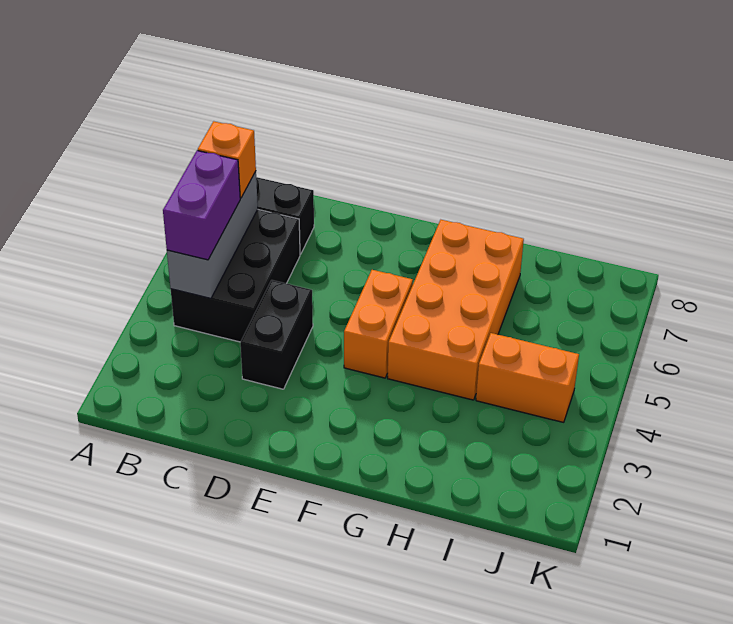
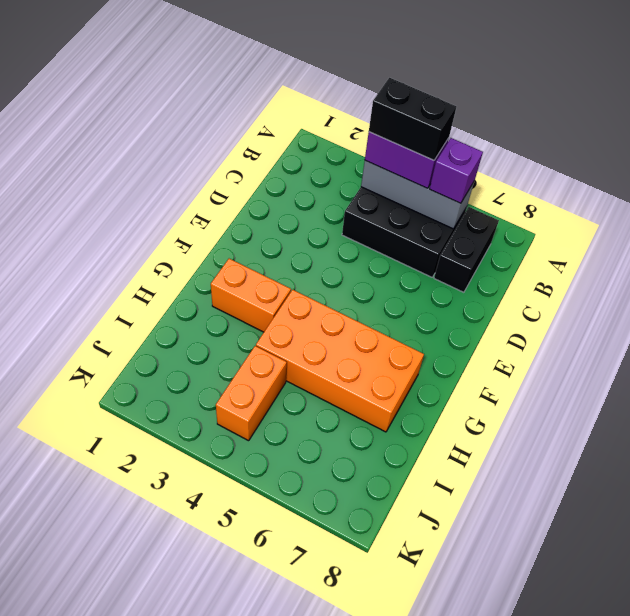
orange 1x1 brick [198,121,256,198] -> purple 1x1 brick [430,138,483,203]
black 1x2 brick [240,280,313,389] -> black 1x2 brick moved to [369,78,456,160]
orange 1x2 brick [344,270,413,378] -> orange 1x2 brick moved to [211,259,291,332]

